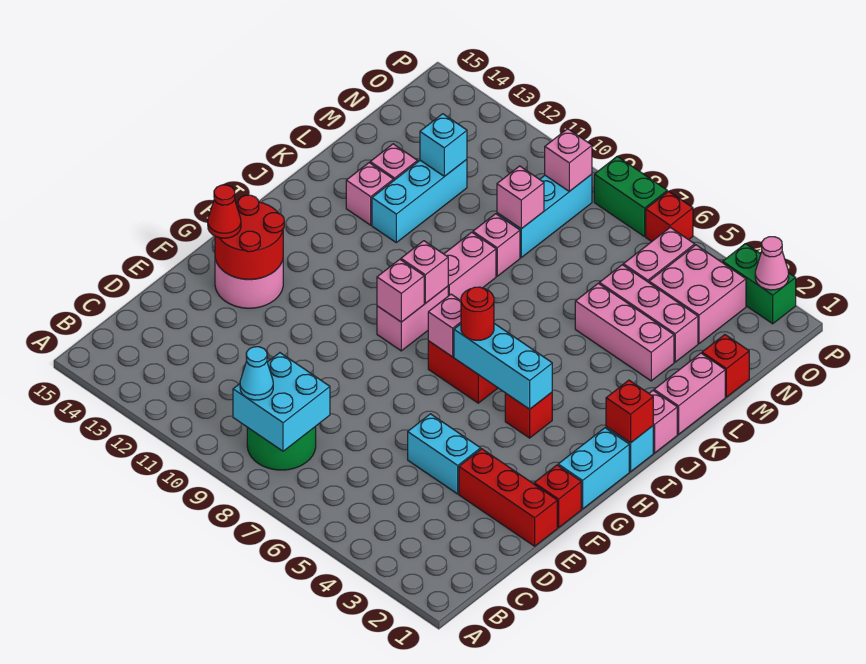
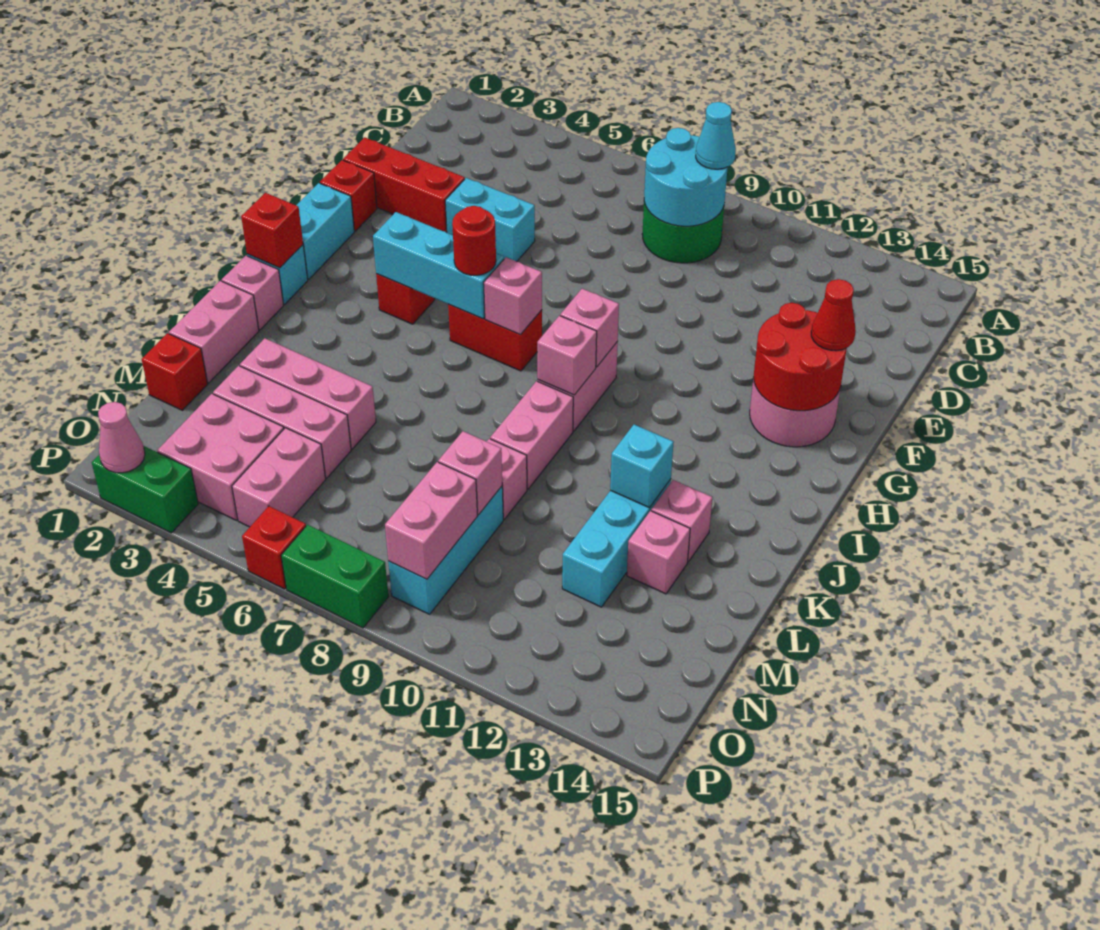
cyan 2x2 brick [233,353,330,451] -> cyan 2x2 round brick [644,128,728,226]
cyan 1x1 brick [420,114,467,176] -> cyan 1x1 brick moved to [610,425,673,508]
pink 1x1 brick [545,129,592,191] -> pink 1x2 brick [385,462,477,579]

